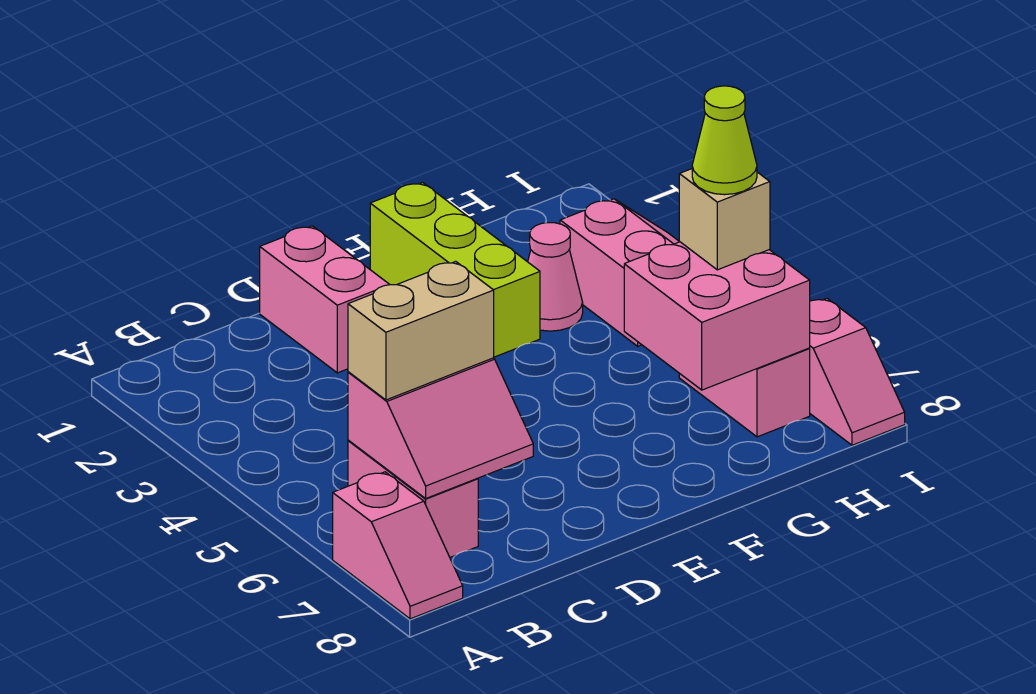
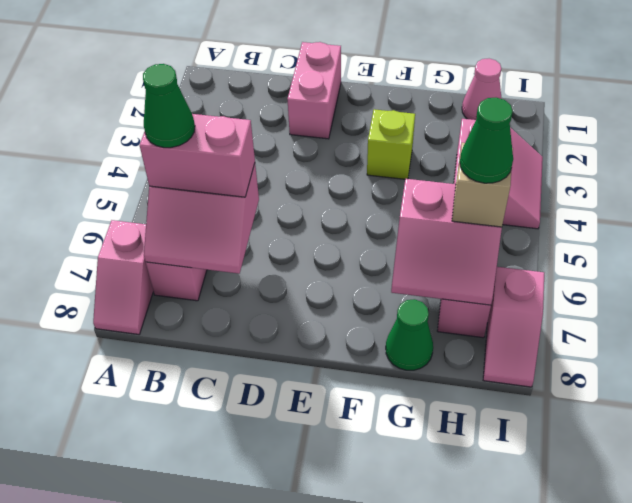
tan 1x2 brick [348,261,494,400] -> pink 1x2 brick [140,114,255,197]
none -> green 1x1 cone [143,64,195,148]
lime 1x3 brick [370,183,540,357] -> lime 1x1 brick [367,109,415,179]
pink 1x1 cone [528,223,583,331] -> pink 1x1 cone moved to [462,59,502,120]
pink 2x2 brick [624,242,810,390] -> pink 2x2 slope [391,179,502,305]
none -> green 1x1 cone [386,299,433,370]
lime 1x1 cone [692,86,757,195] -> green 1x1 cone [460,98,513,183]

